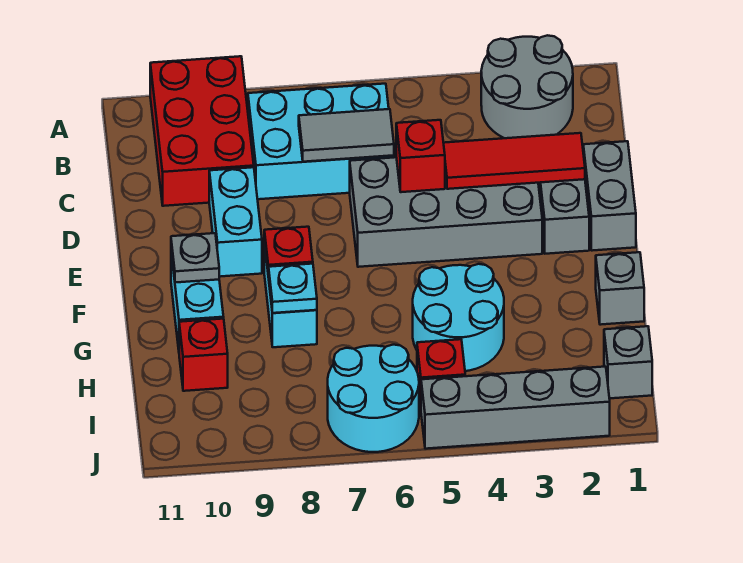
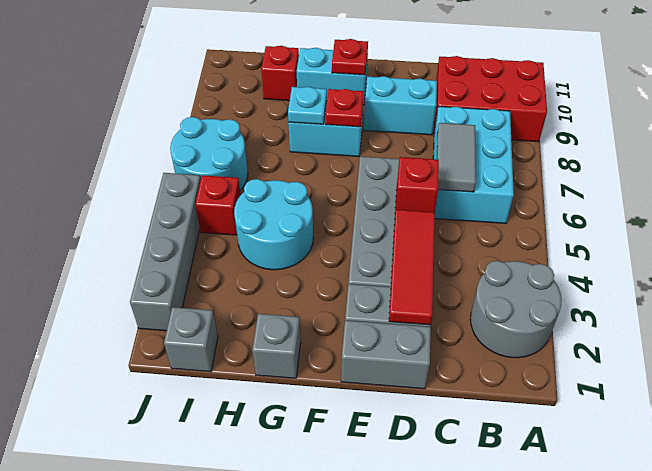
grey 1x1 plate [171,233,219,283] -> red 1x1 plate [332,39,368,75]

